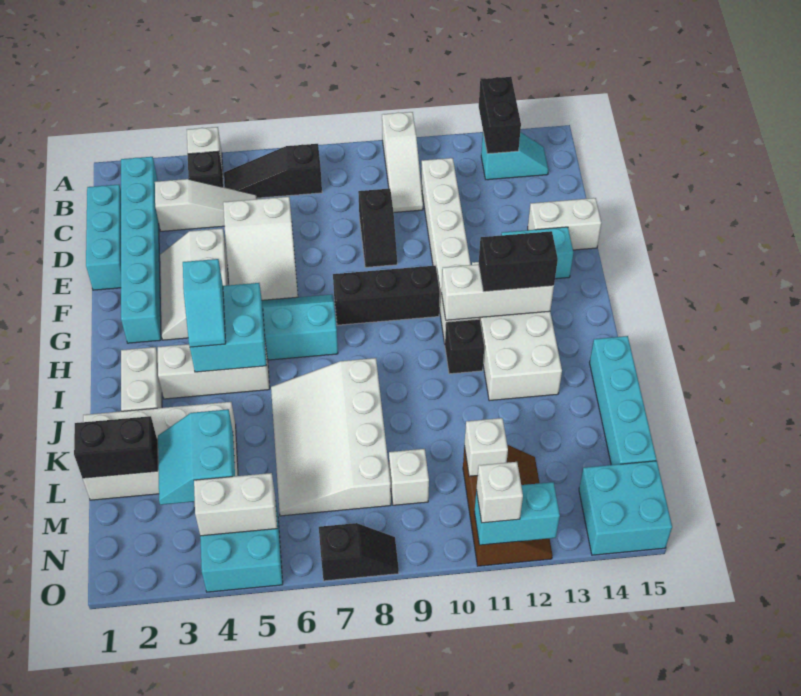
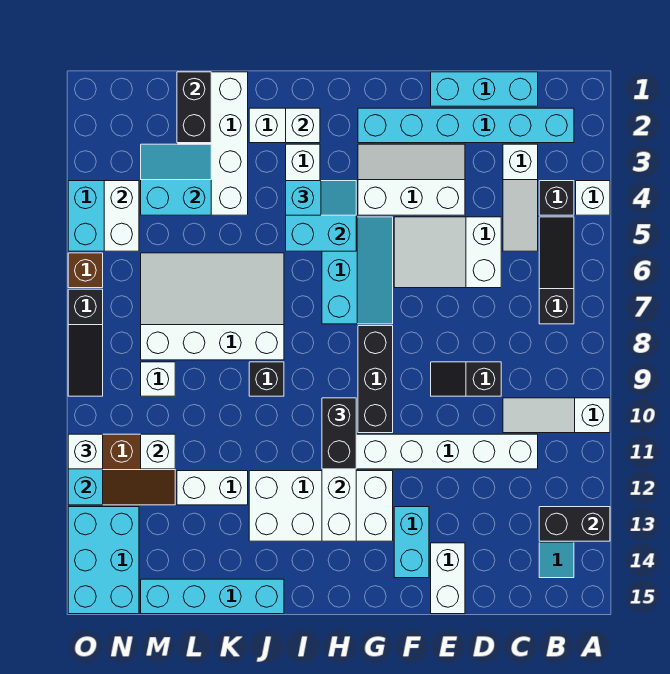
cyan 1x2 slope [183,259,226,347] -> cyan 1x2 slope turned to [286,181,356,215]
black 1x2 brick [479,231,558,292] -> black 1x2 brick moved to [322,398,356,469]
none -> white 1x1 brick [286,108,320,143]
black 1x1 brick [445,319,484,374] -> black 1x1 brick moved to [249,362,284,396]
none -> white 1x2 brick [177,471,248,505]
cyan 2x2 brick [579,461,672,555] -> cyan 2x3 brick [68,507,139,614]
none -> brown 1x1 brick [68,253,103,288]
black 1x2 slope [319,523,399,581] -> black 1x3 slope [68,289,103,396]

